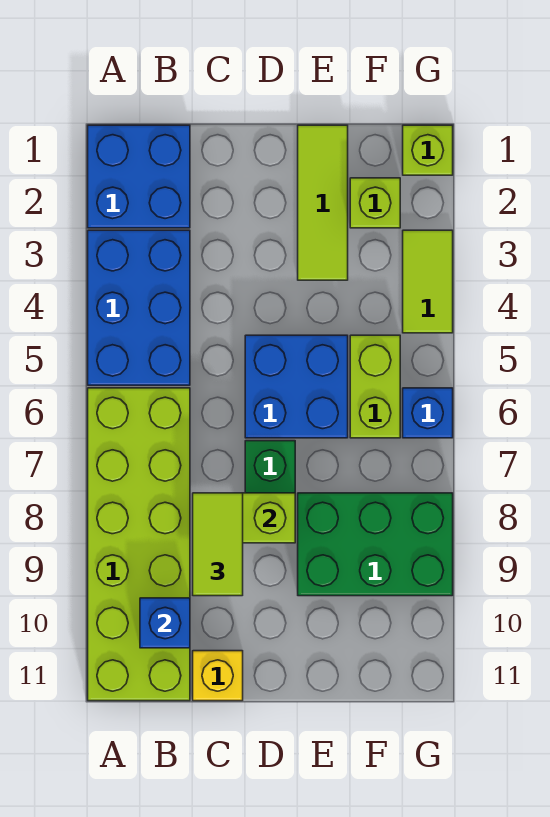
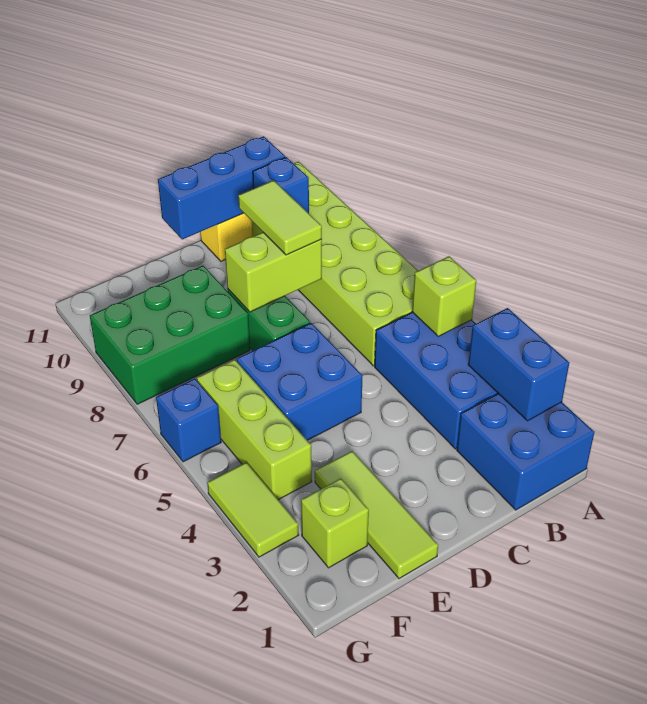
none -> blue 1x2 brick [468,308,569,421]
none -> blue 1x3 brick [158,136,285,239]
lime 1x2 brick [350,335,400,438] -> lime 1x3 brick [197,359,312,500]
lime 1x1 brick [403,125,453,175] -> lime 1x1 brick moved to [412,256,476,336]

